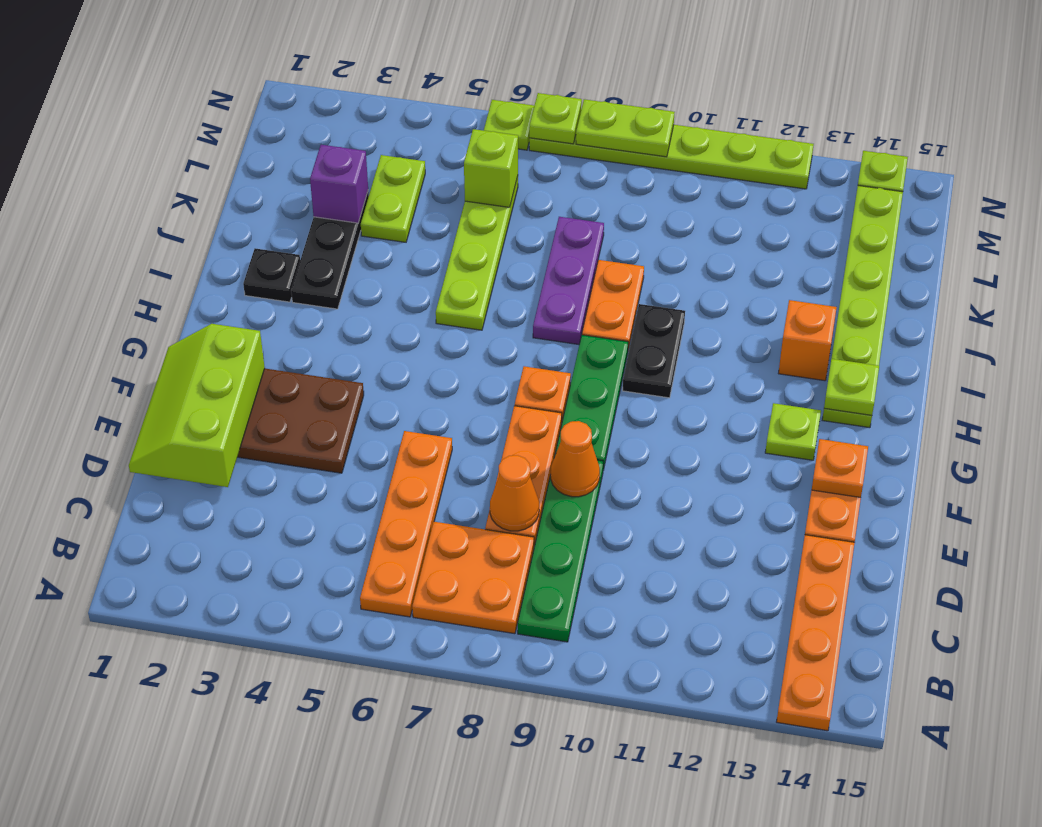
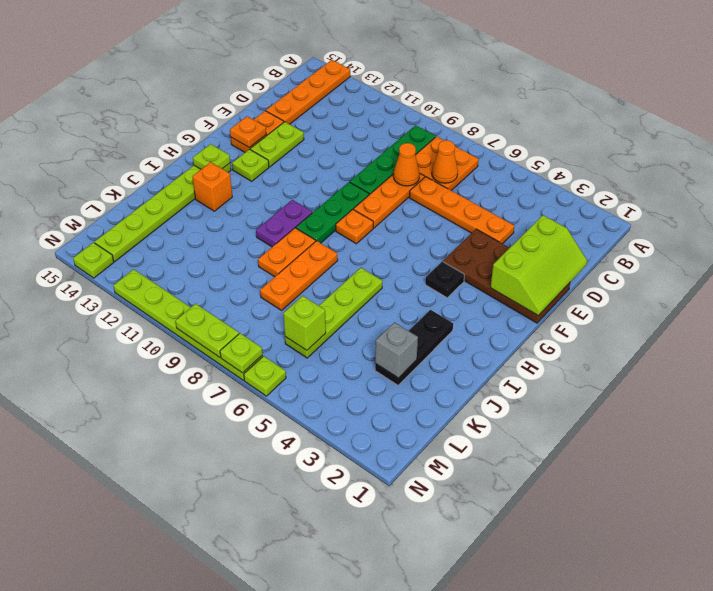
orange 1x4 plate [360,431,452,617] -> orange 1x4 plate turned to [409,177,514,244]
orange 1x1 cone [551,421,600,497] -> orange 1x1 cone moved to [432,140,458,183]
black 1x2 plate [623,304,685,398] -> purple 1x2 plate [256,200,312,247]
black 1x1 plate [243,248,300,302] -> black 1x1 plate moved to [425,261,464,298]
purple 1x3 plate [533,217,604,344] -> orange 1x3 plate [260,241,338,310]
purple 1x1 brick [310,145,368,223] -> grey 1x1 brick [375,322,418,378]
lime 1x2 plate [361,155,425,242] -> lime 1x2 plate moved to [250,122,304,167]

